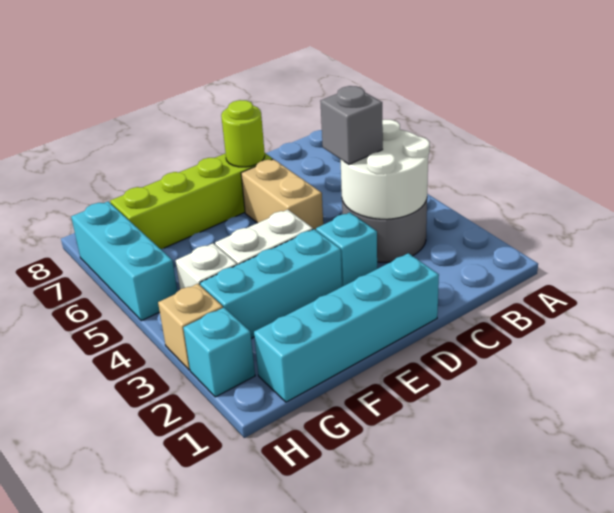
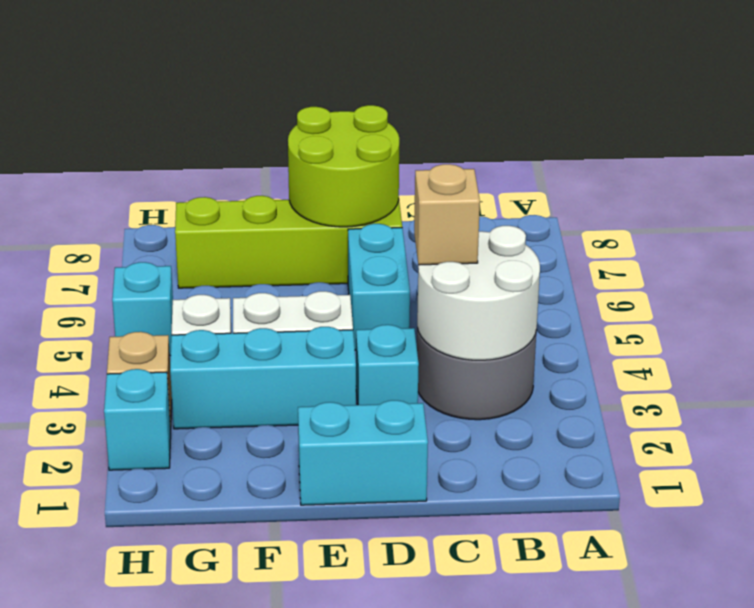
grey 1x1 brick [320,86,383,164] -> tan 1x1 brick [414,164,480,265]
cyan 1x4 brick [254,253,439,402] -> cyan 1x2 brick [298,400,428,505]
tan 1x2 brick [241,159,323,230] -> cyan 1x2 brick [348,224,410,350]
lime 1x1 round brick [221,100,265,167] -> lime 2x2 round brick [288,105,399,227]
cyan 1x3 brick [71,201,177,321] -> cyan 1x1 brick [112,262,173,356]

